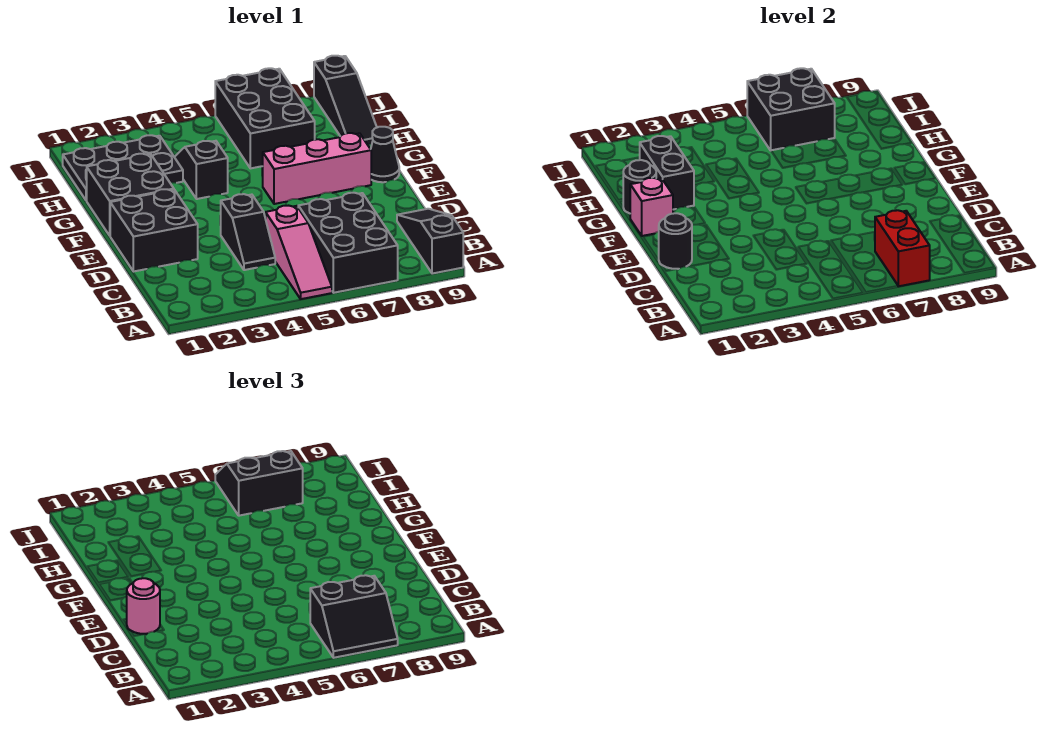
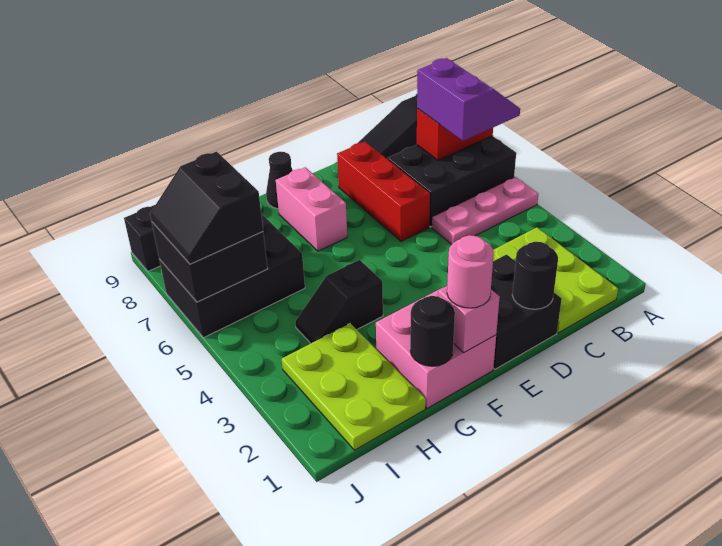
pink 1x3 slope [266,206,332,299] -> pink 1x3 plate [432,177,538,245]
black 2x2 slope [310,575,398,658] -> purple 2x2 slope [417,58,520,141]
none -> lime 2x3 plate [493,227,618,333]
black 1x2 slope [221,194,275,270] -> none
pink 1x1 round brick [127,578,160,634] -> pink 1x1 round brick moved to [447,235,494,308]
none -> red 1x3 brick [337,142,430,241]
black 2x2 brick [87,154,174,236] -> pink 2x2 brick [376,289,496,408]
pink 1x3 brick [263,133,371,204] -> pink 1x2 brick [276,167,347,251]
black 1x2 brick [640,136,694,210] -> none
black 2x3 plate [63,135,183,200] -> lime 2x3 plate [282,323,426,450]

